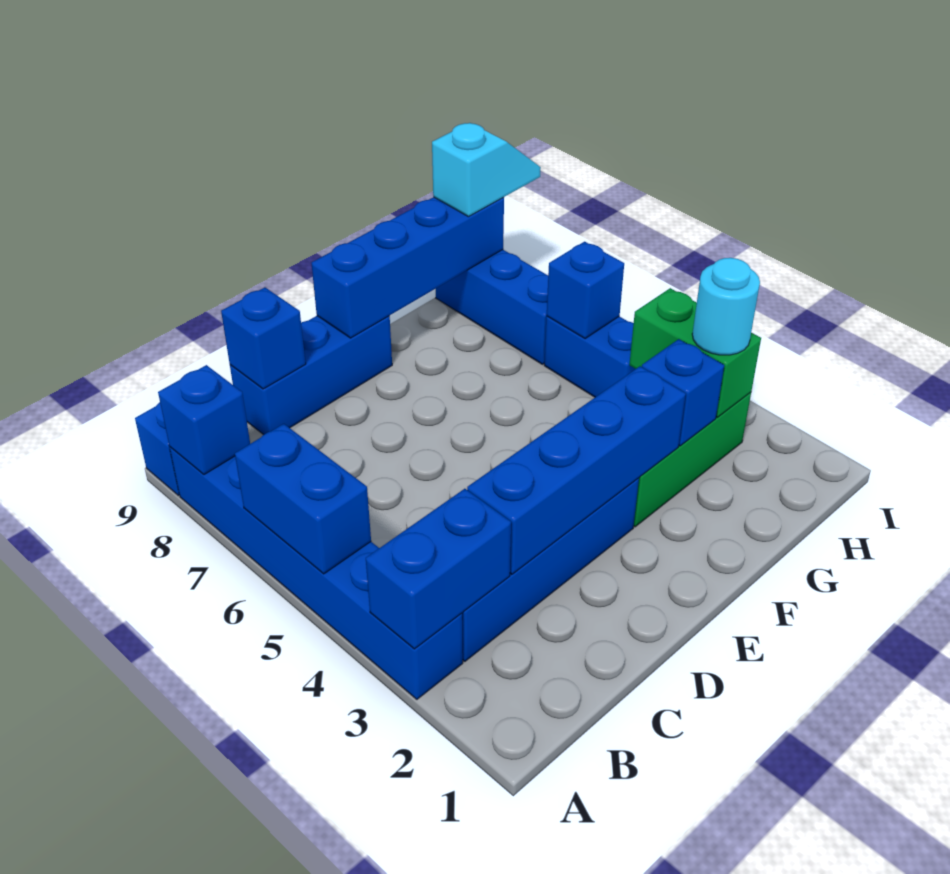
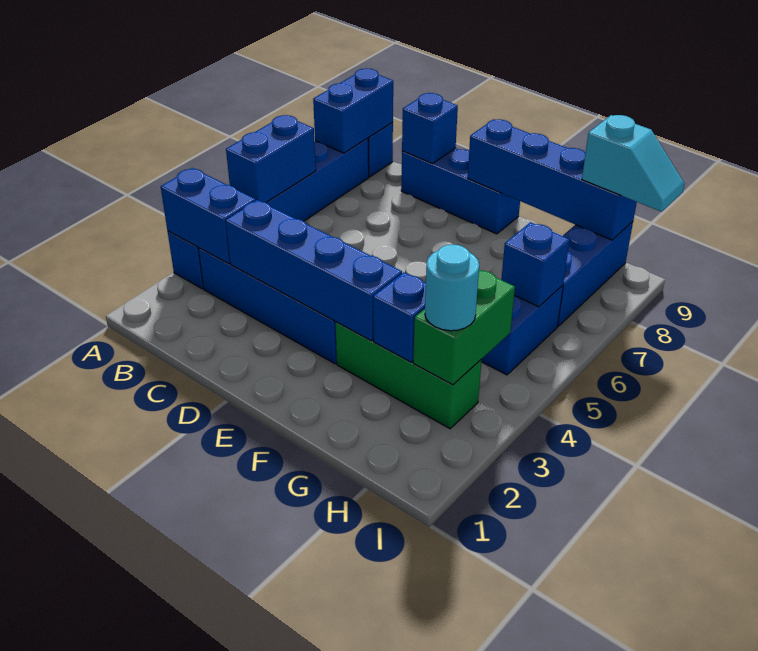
blue 1x1 brick [158,365,250,474] -> blue 1x2 brick [313,69,393,153]

